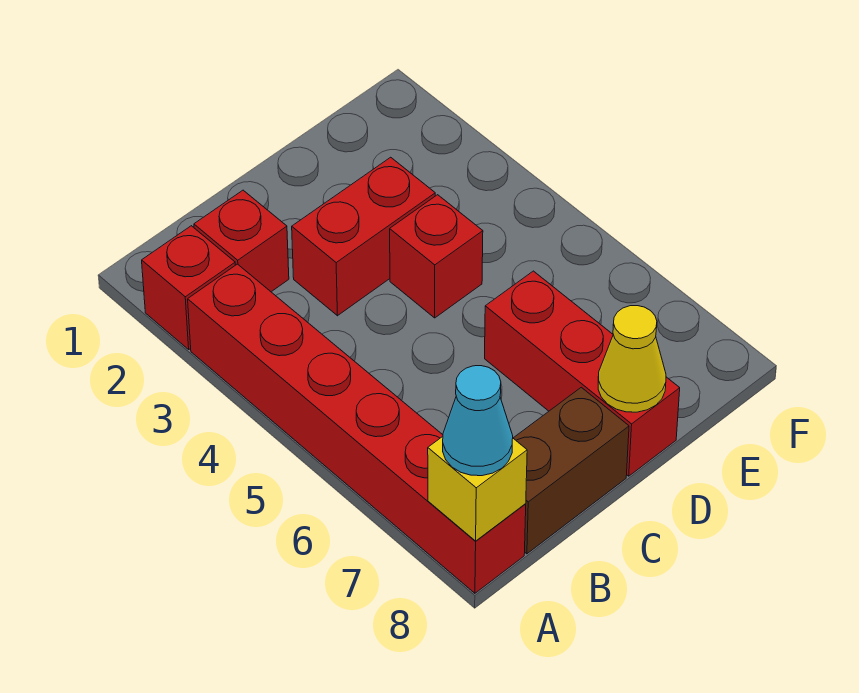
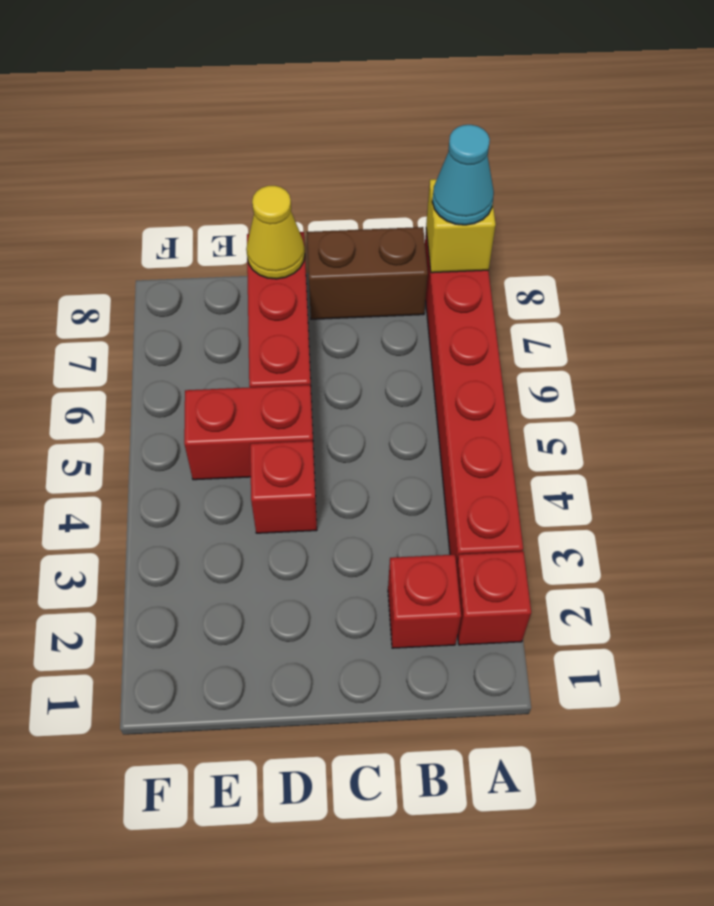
red 1x2 brick [292,157,435,316] -> red 1x2 brick moved to [184,385,314,480]

